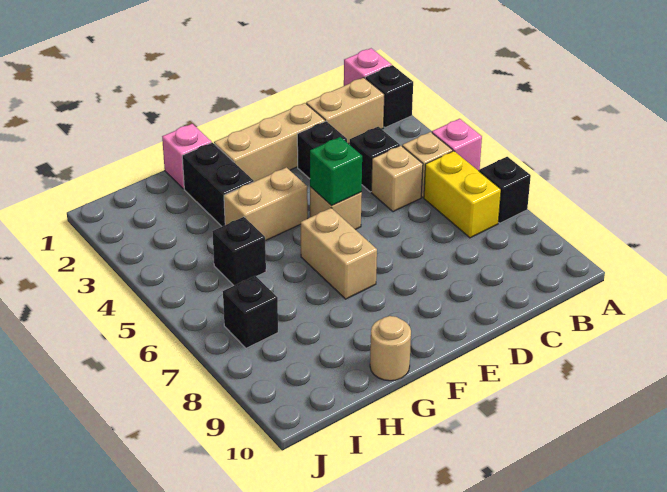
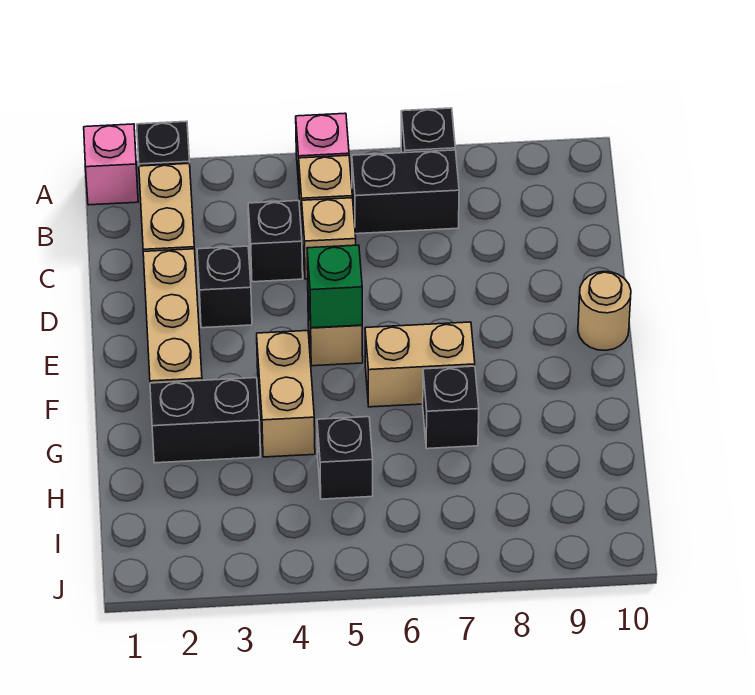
yellow 1x2 brick [424,151,501,238] -> black 1x2 brick [352,150,459,234]
pink 1x1 brick [162,124,212,189] -> none
tan 1x1 round brick [370,316,411,381] -> tan 1x1 round brick moved to [578,271,631,350]
black 1x1 brick [223,276,278,348] -> black 1x1 brick moved to [423,366,479,449]

